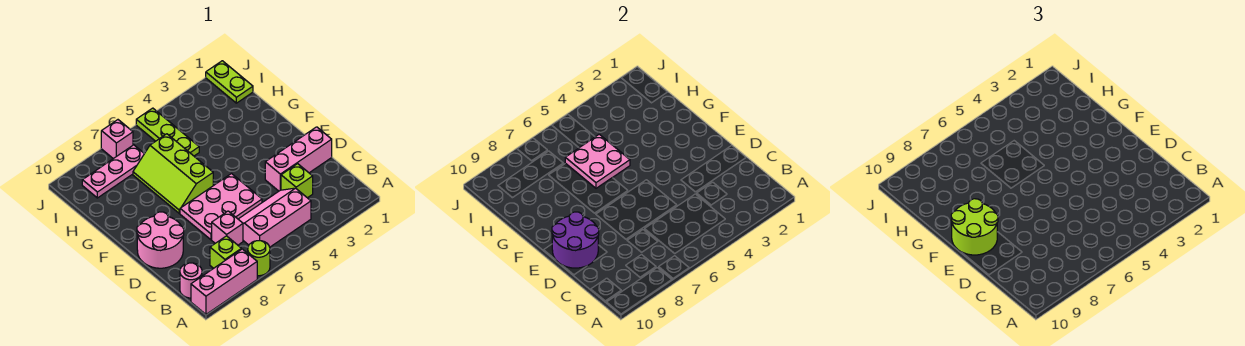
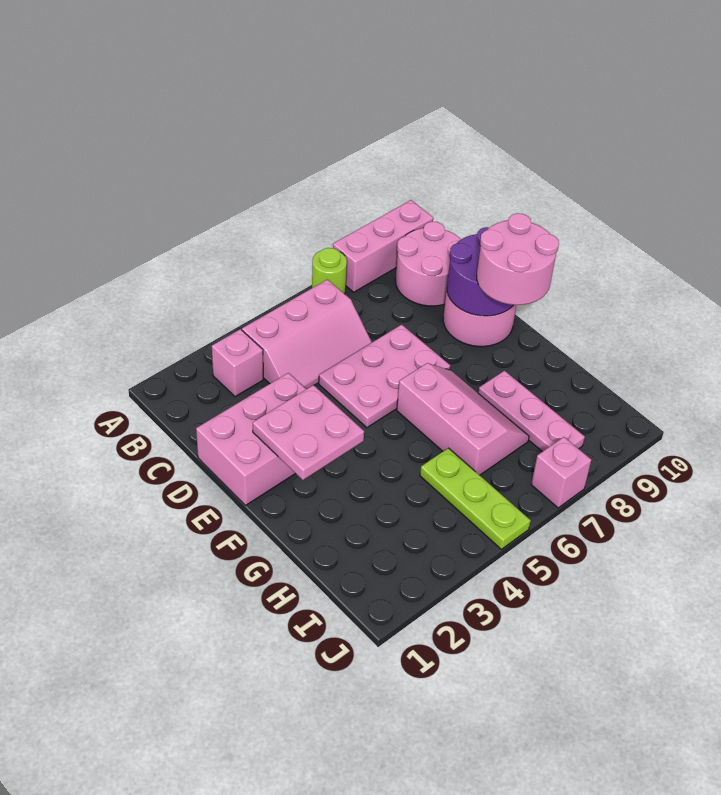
lime 1x1 brick [210,236,241,268] -> none
pink 1x1 round brick [180,263,202,298] -> pink 2x2 round brick [395,221,461,306]
lime 1x1 brick [281,164,313,198] -> none
pink 1x1 brick [212,211,243,245] -> pink 1x1 brick moved to [212,329,263,397]
pink 1x3 brick [265,127,332,191] -> pink 2x3 brick [196,373,306,505]
lime 2x2 round brick [951,199,998,255] -> pink 2x2 round brick [477,213,559,305]
lime 2x3 slope [133,134,213,213] -> pink 2x3 slope [397,363,529,475]
pink 2x2 plate [565,134,630,188] -> pink 2x2 plate moved to [253,385,364,480]
lime 1x2 plate [206,61,253,103] -> none
pink 1x3 plate [82,145,144,198] -> pink 1x3 plate turned to [478,371,585,452]

